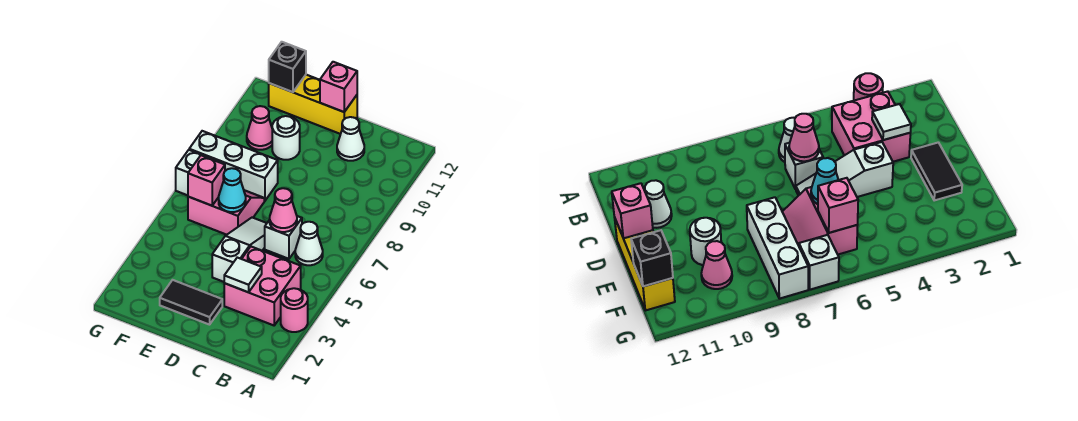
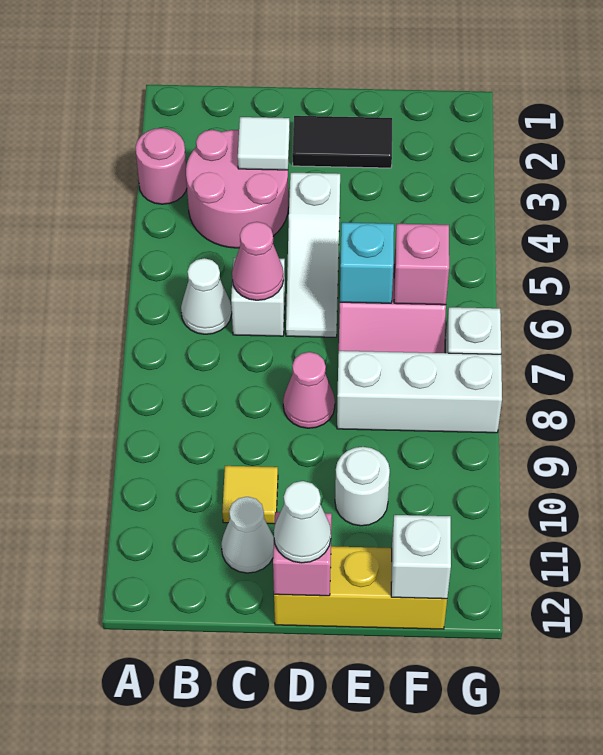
pink 2x2 brick [224,247,301,325] -> pink 2x2 round brick [186,130,289,248]
none -> yellow 1x1 tile [222,466,278,524]
none -> white 1x1 cone [274,481,331,563]
cyan 1x1 cone [219,168,246,212] -> cyan 1x1 brick [340,222,394,303]
pink 1x1 cone [247,106,272,150] -> pink 1x1 cone moved to [283,352,335,428]
black 1x1 brick [269,42,306,92] -> white 1x1 brick [391,515,451,599]

